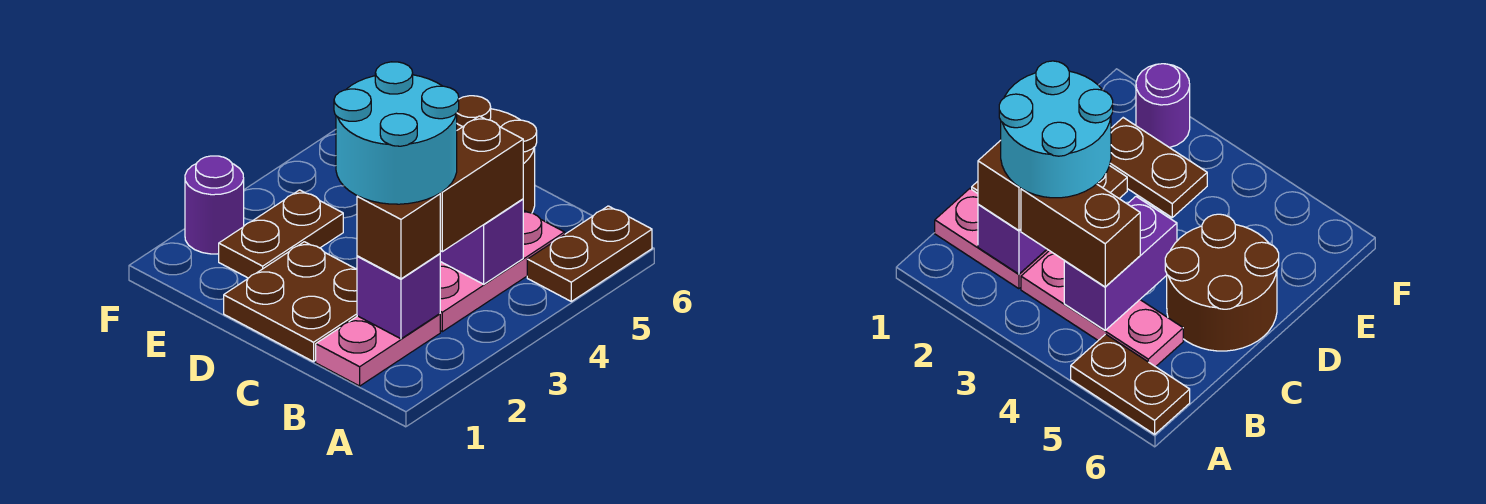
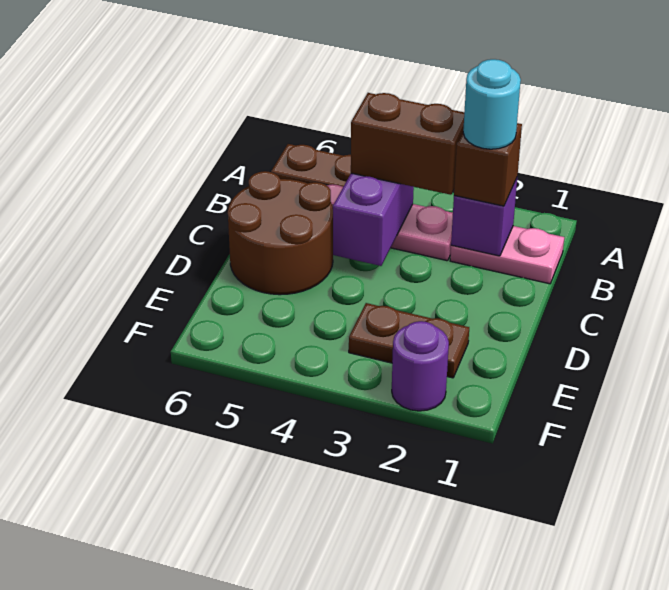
cyan 2x2 round brick [334,62,459,204] -> cyan 1x1 round brick [463,59,521,149]
brown 2x2 plate [224,242,357,362] -> none

